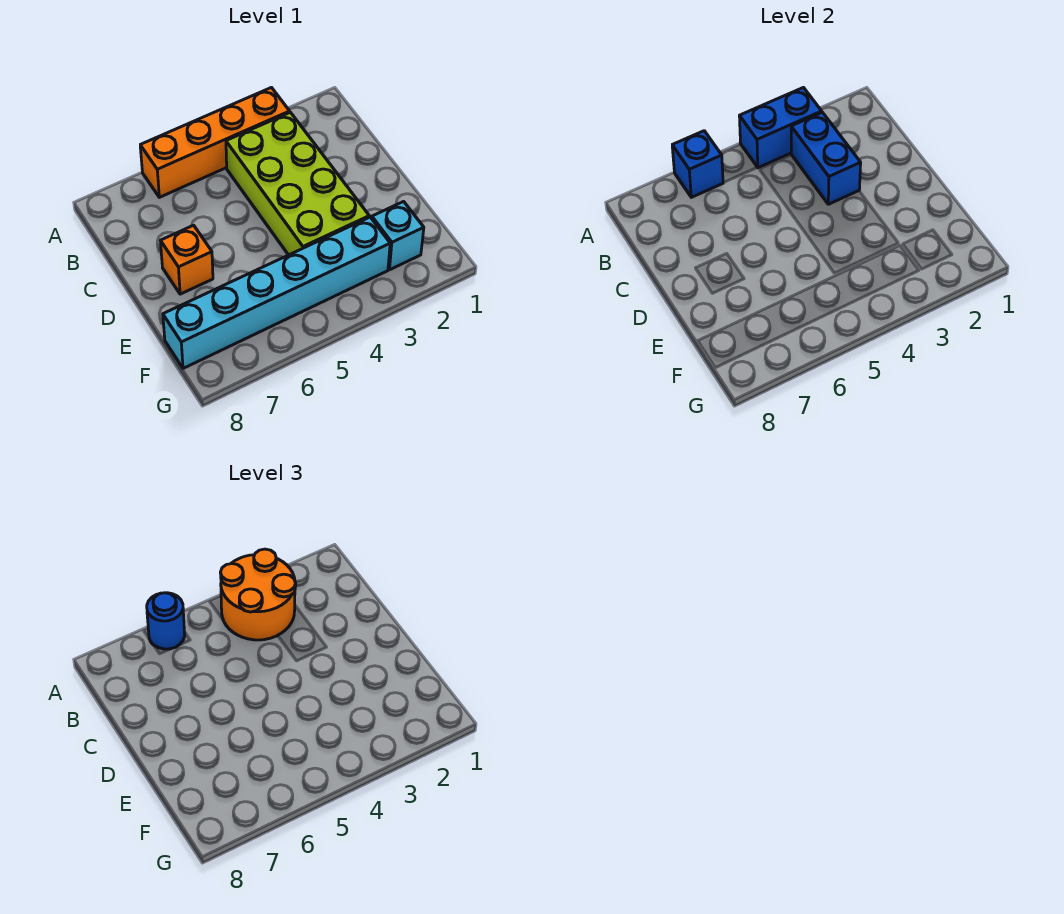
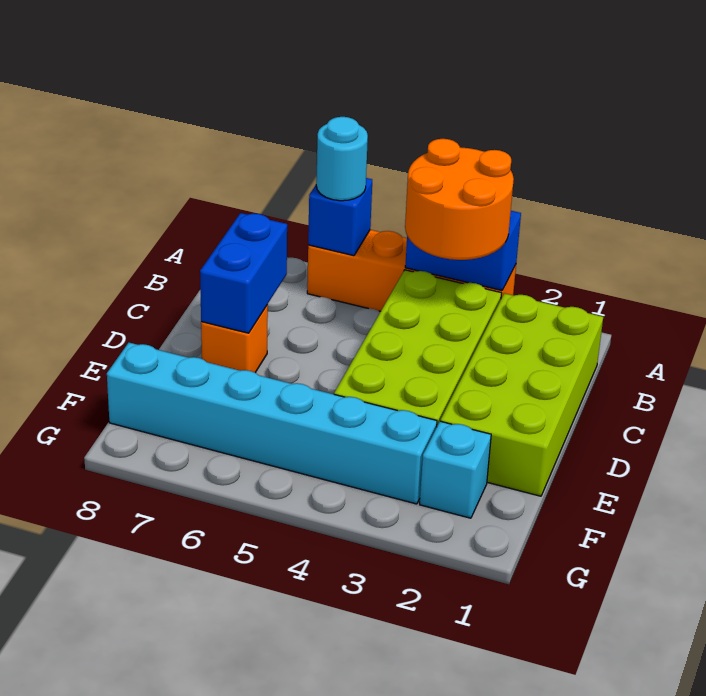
blue 1x1 round brick [147,593,185,649] -> cyan 1x1 round brick [316,117,368,201]
none -> lime 2x4 brick [440,293,603,496]
blue 1x2 brick [791,112,861,204] -> blue 1x2 brick moved to [200,213,287,333]

